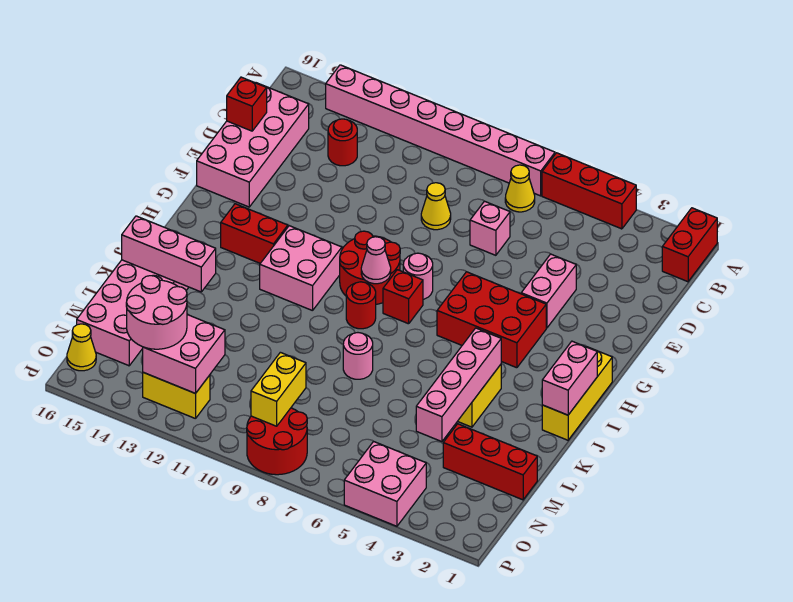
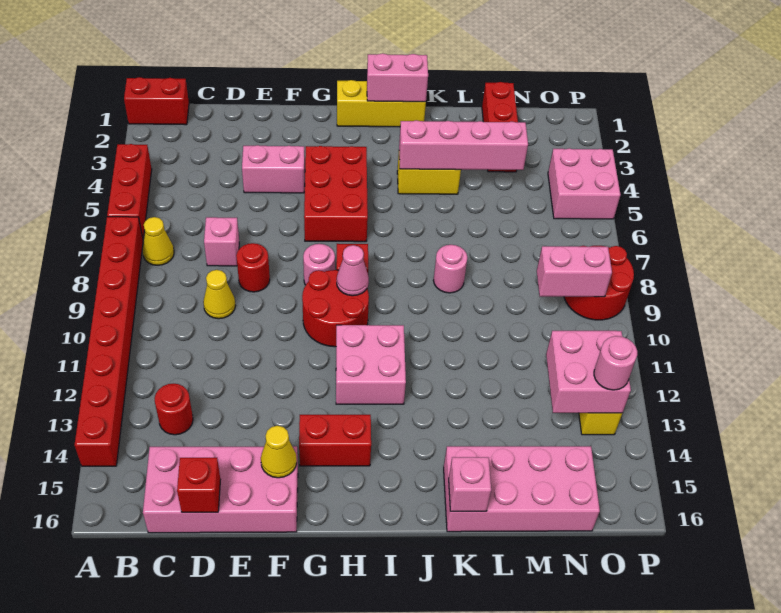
pink 1x8 brick [326,65,555,196] -> red 1x8 brick [75,217,143,466]
red 1x2 brick [221,204,288,263] -> red 1x2 brick turned to [299,415,371,466]
red 1x1 round brick [346,282,376,329] -> red 1x1 round brick moved to [236,243,270,292]
pink 1x3 brick [122,216,216,292] -> pink 1x1 brick [449,457,491,511]
yellow 1x2 brick [251,352,306,426] -> pink 1x2 brick [537,246,612,297]
pink 2x2 round brick [126,276,187,349] -> pink 1x1 round brick [594,336,637,390]
yellow 1x1 cone [67,324,96,371] -> yellow 1x1 cone moved to [261,426,297,478]

